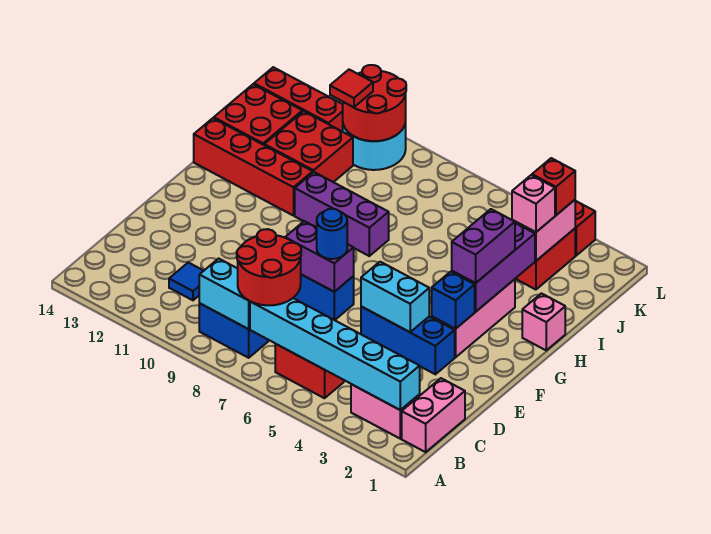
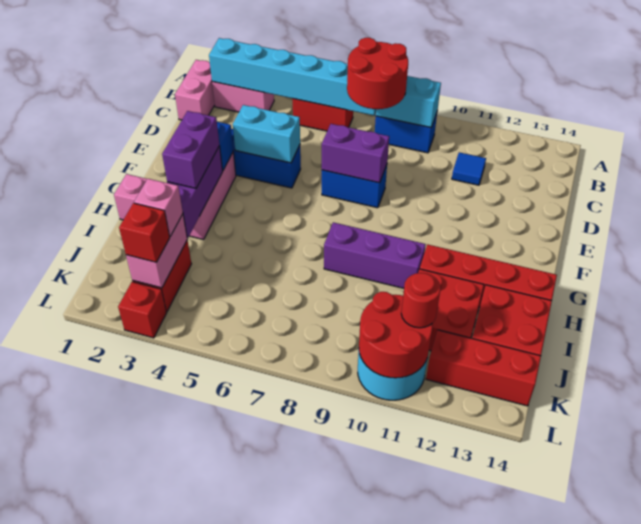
blue 1x1 round brick [317,209,347,259] -> none
red 1x1 tile [330,70,373,107] -> red 1x1 round brick [401,273,440,328]

